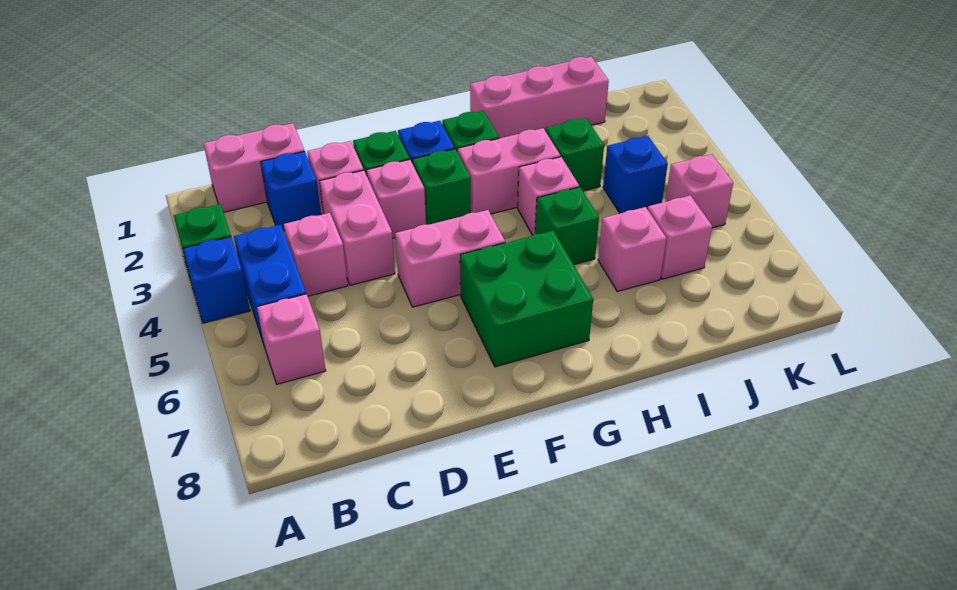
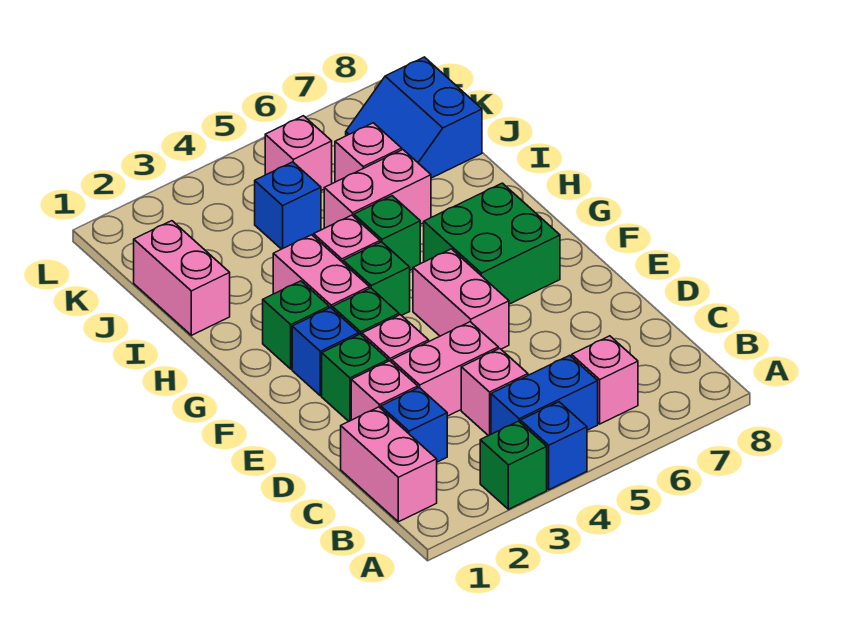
pink 1x3 brick [470,57,609,138] -> pink 1x2 brick [134,221,230,335]
green 1x1 brick [545,118,604,191] -> green 1x1 brick moved to [343,242,410,316]
pink 1x1 brick [598,207,667,292] -> pink 1x2 brick [324,150,431,228]
none -> blue 2x2 slope [346,57,482,178]

